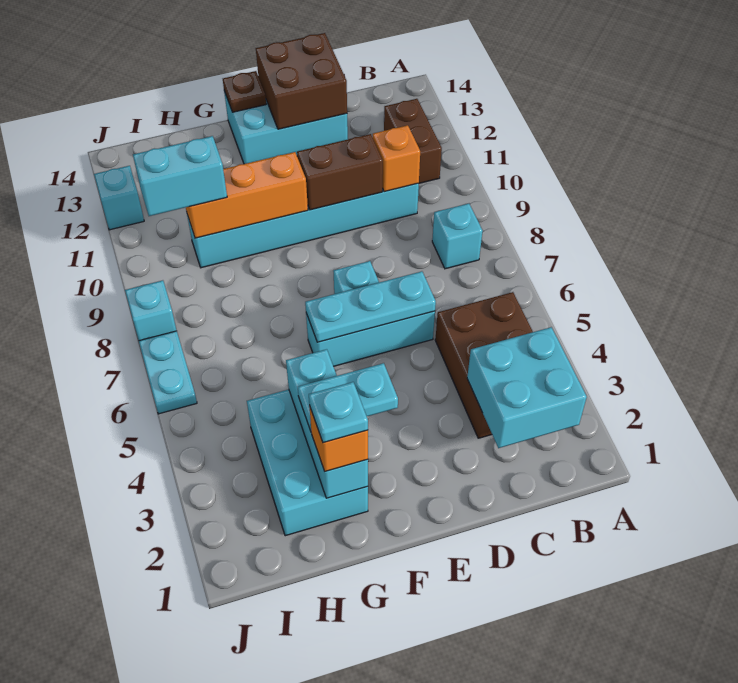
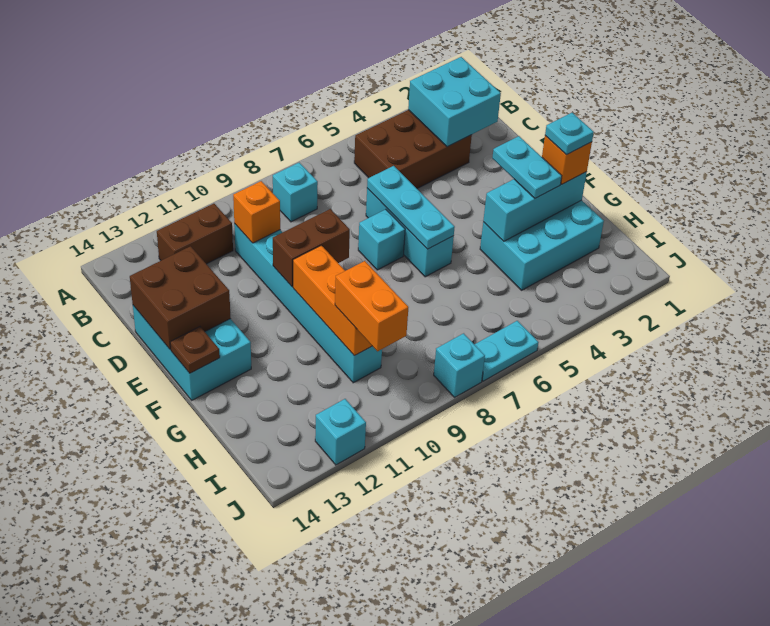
brown 1x2 brick [297,134,383,210] -> brown 1x2 brick turned to [273,209,350,287]
cyan 1x2 brick [133,136,227,216] -> orange 1x2 brick [335,261,408,351]

